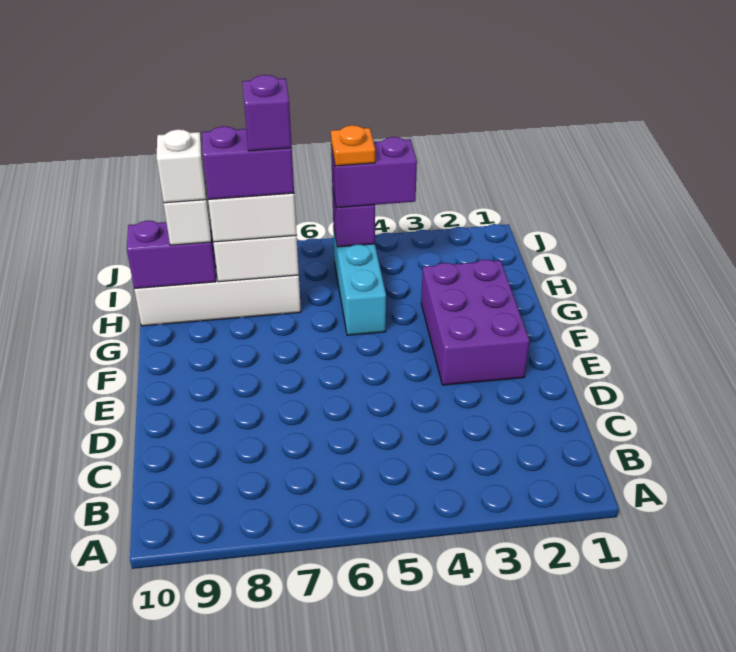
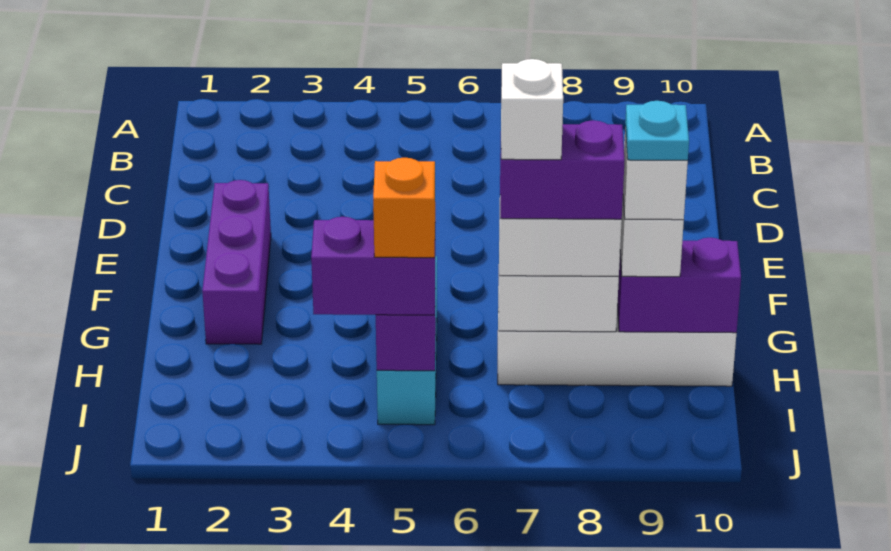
purple 2x3 brick [421,259,530,385] -> purple 1x3 brick [202,180,271,344]
purple 1x1 brick [242,75,292,151] -> white 1x1 brick [501,59,563,160]
none -> cyan 1x1 plate [625,101,689,160]
orange 1x1 plate [331,125,375,166] -> orange 1x1 brick [373,158,435,258]

